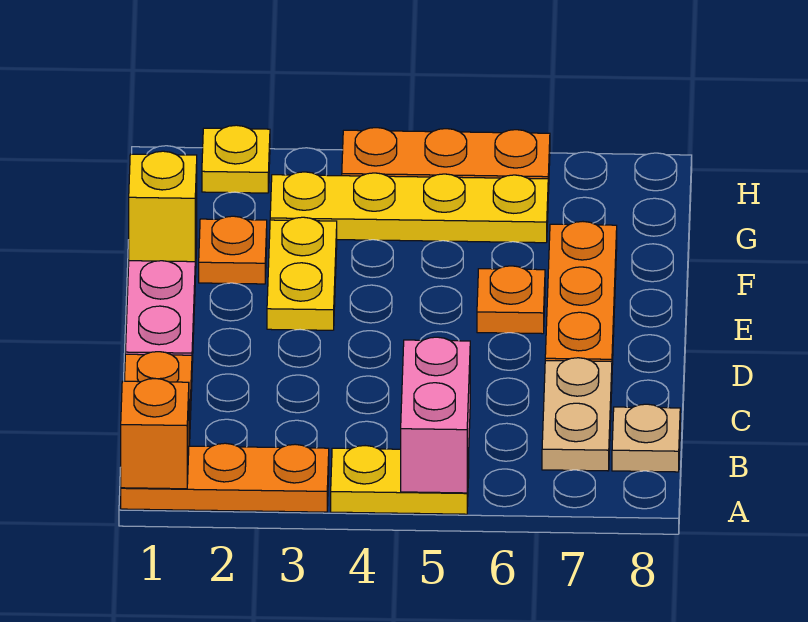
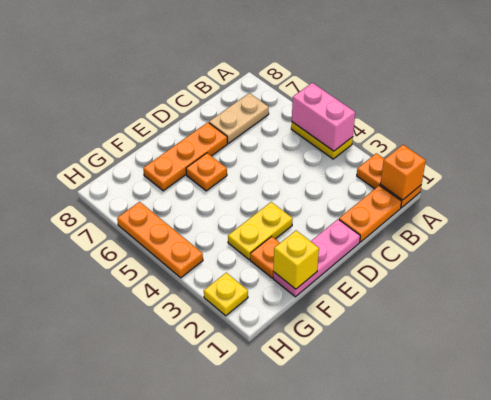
orange 1x3 plate [121,443,329,512] -> orange 1x2 plate [357,153,421,208]
pink 1x2 brick [401,337,470,493] -> pink 1x2 brick turned to [292,83,355,151]
tan 1x1 plate [612,404,680,472] -> none
yellow 1x4 plate [270,172,548,243] -> none

